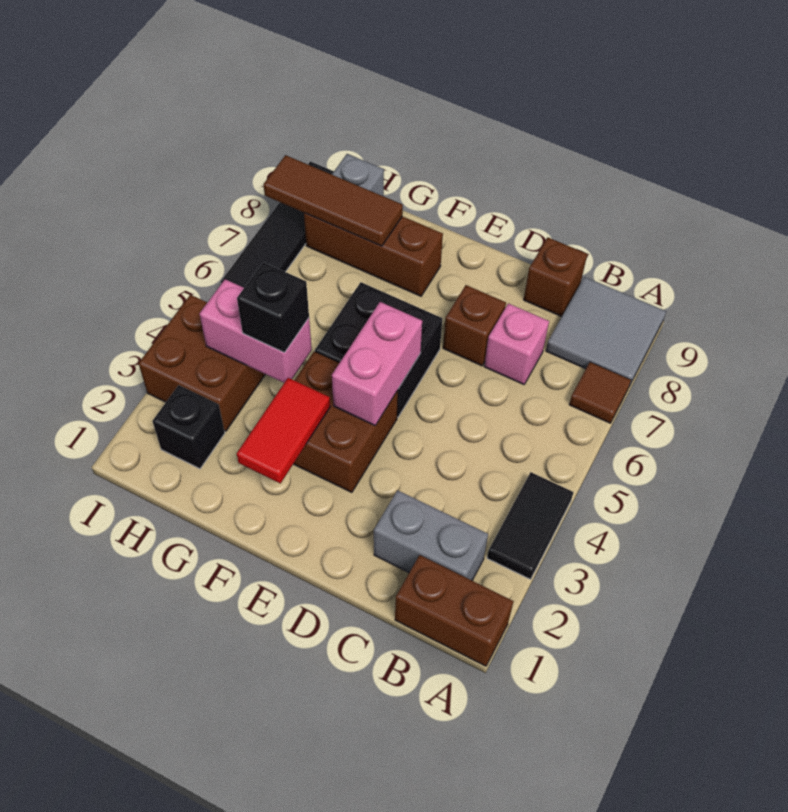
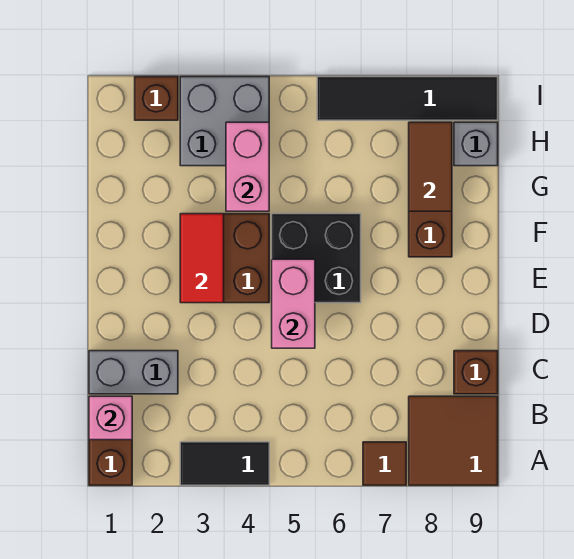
grey 2x2 tile [546,277,666,386] -> brown 2x2 tile [409,396,498,485]
grey 1x2 brick [374,490,488,580] -> grey 1x2 brick turned to [89,351,178,394]
pink 1x1 brick [484,303,549,385] -> pink 1x1 brick moved to [89,396,132,440]
brown 1x1 brick [443,285,506,366] -> brown 1x1 brick moved to [135,77,178,120]
pink 1x2 brick [332,302,422,425] -> pink 1x2 brick turned to [272,259,315,348]
red 1x2 tile [237,378,330,483] -> red 1x2 tile turned to [180,214,224,303]
black 1x1 brick [237,262,309,353] -> none
brown 1x3 tile [263,155,403,246] -> brown 1x2 tile [409,122,452,211]
black 1x1 brick [153,385,225,469] -> none
brown 2x2 brick [139,295,265,431] -> grey 2x2 brick [180,77,269,166]

